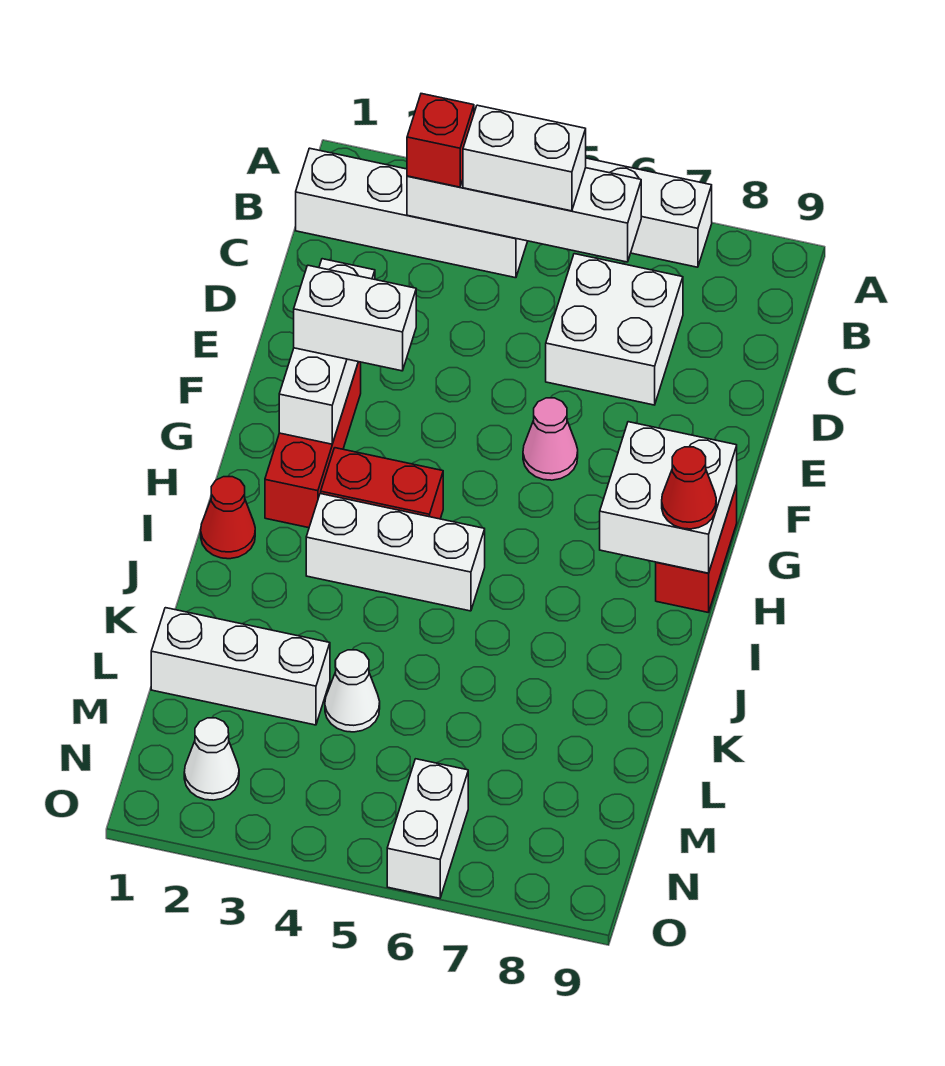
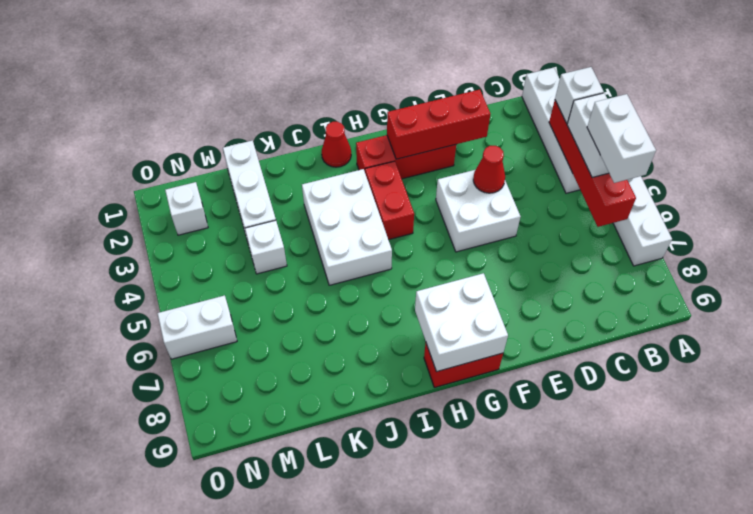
white 1x4 brick [407,168,641,262] -> red 1x4 brick [549,101,636,227]
red 1x1 brick [407,94,474,187] -> white 1x1 brick [555,67,604,123]
white 2x2 brick [546,254,683,405] -> white 2x2 brick moved to [436,170,521,252]
white 1x3 brick [279,259,375,444] -> red 1x3 brick [387,90,490,159]
white 1x2 brick [294,265,416,371] -> white 1x2 brick moved to [587,94,656,183]
pink 1x1 cone [523,398,578,480] -> none
red 1x1 cone [662,447,716,529] -> red 1x1 cone moved to [473,146,505,193]
white 1x3 brick [306,494,485,611] -> white 2x3 brick [302,169,392,285]
white 1x1 cone [325,650,380,732] -> white 1x1 brick [245,220,287,274]
white 1x1 cone [184,718,239,800] -> white 1x1 brick [165,182,208,235]

